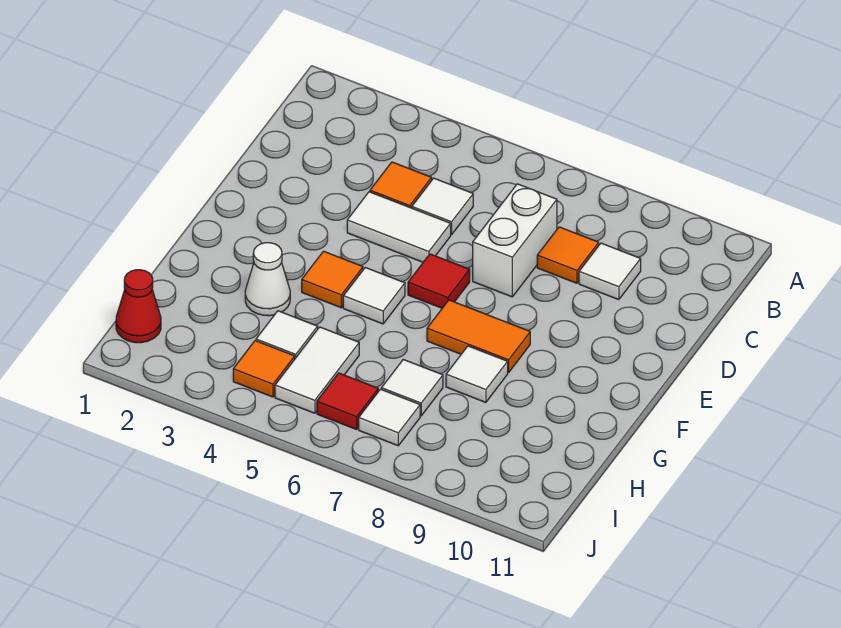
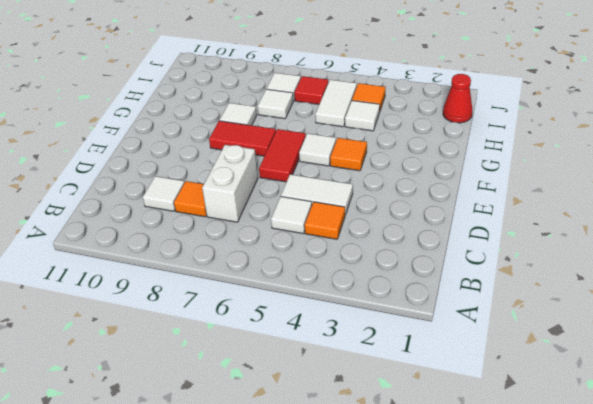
red 1x1 tile [408,254,470,308] -> red 1x2 tile [259,129,306,182]
orange 1x2 tile [427,300,530,373] -> red 1x2 tile [209,121,276,156]
white 1x1 cone [245,243,290,316] -> none

